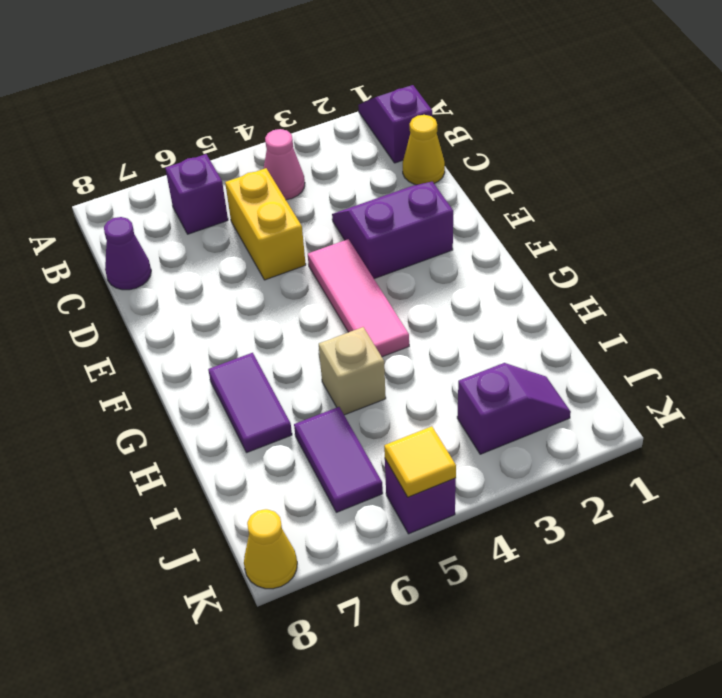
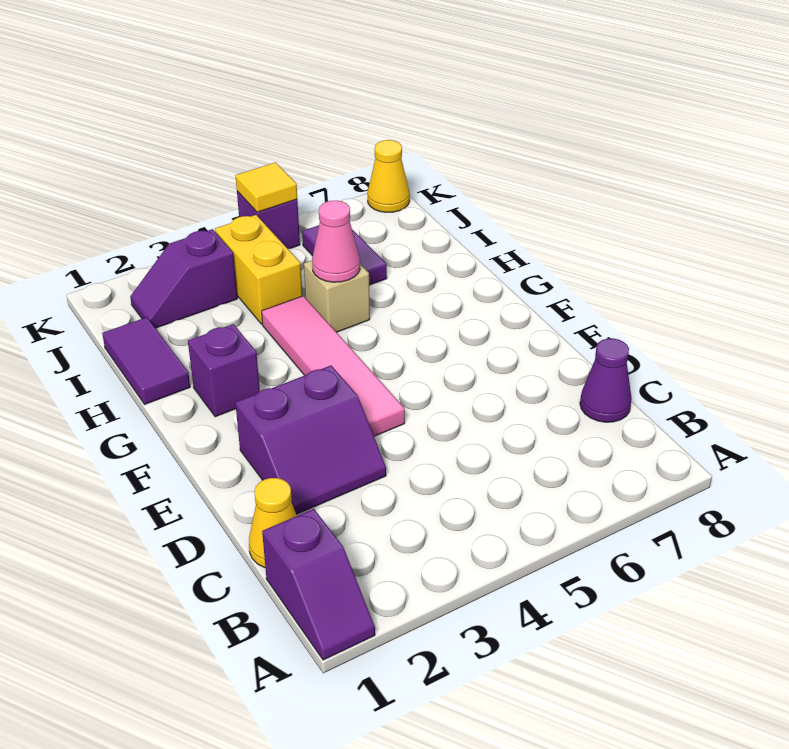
pink 1x1 cone [264,129,305,200] -> pink 1x1 cone moved to [312,201,360,282]
purple 1x1 brick [165,154,228,234] -> purple 1x1 brick moved to [188,324,260,417]
yellow 1x2 brick [225,168,306,280] -> yellow 1x2 brick moved to [215,215,302,324]
pink 1x3 tile [308,239,409,357] -> pink 1x4 tile [262,296,405,436]
purple 1x2 tile [208,353,292,453] -> purple 1x2 tile moved to [102,317,190,405]

